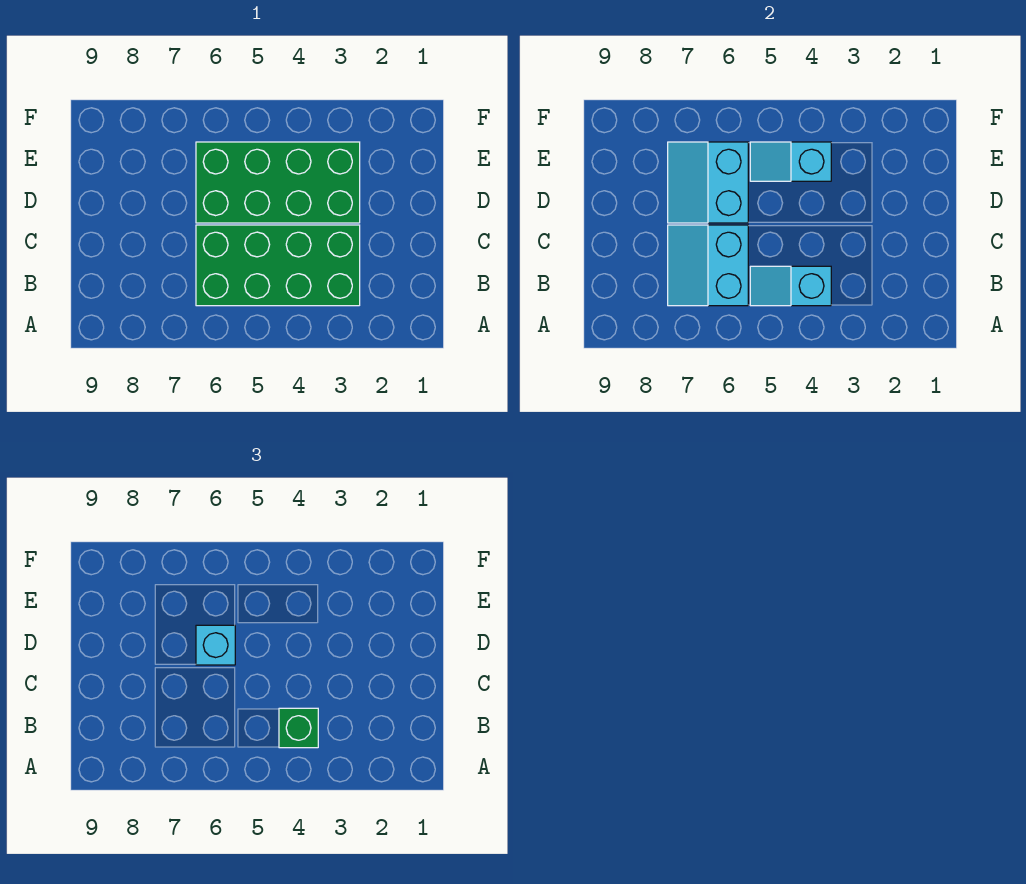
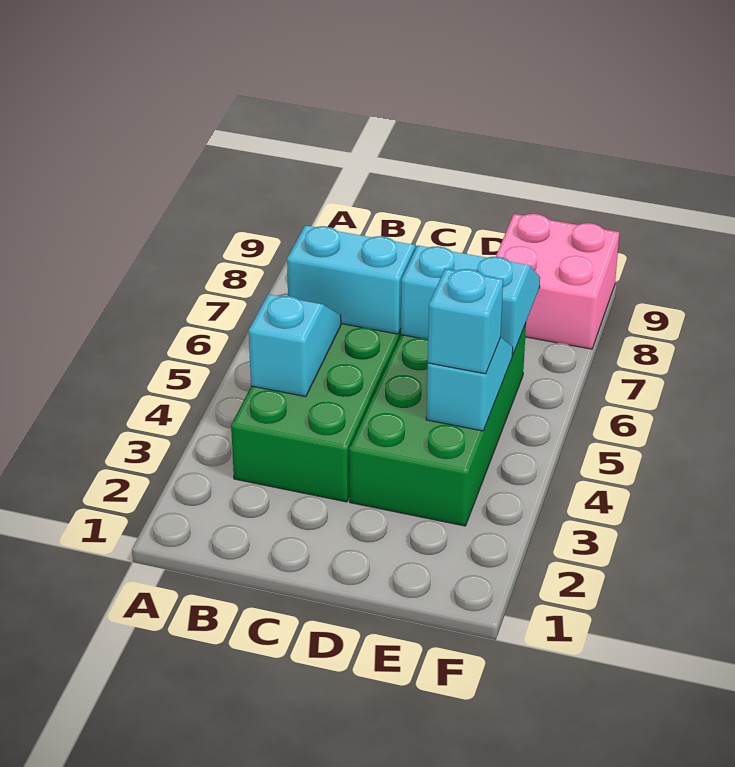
green 1x1 brick [279,708,318,748] -> none
cyan 1x1 brick [196,625,235,665] -> cyan 1x1 brick moved to [428,269,503,374]
none -> pink 2x2 brick [496,214,619,349]

